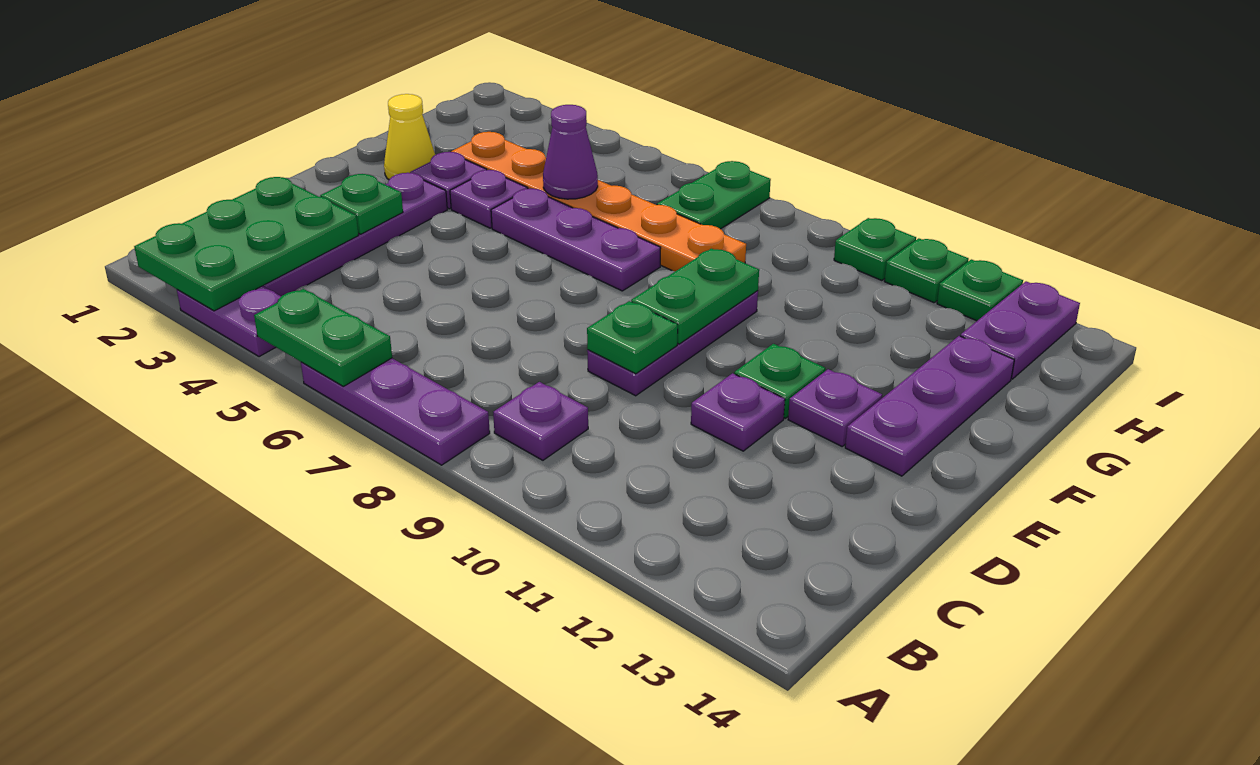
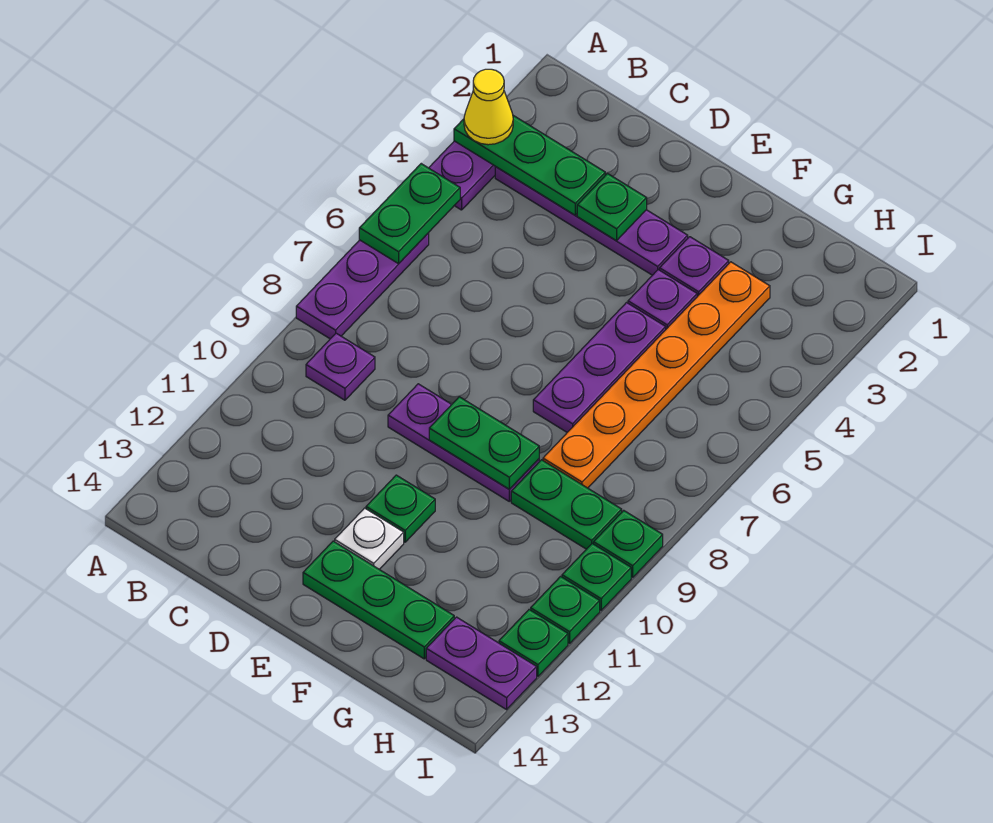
green 2x3 plate [134,177,358,311] -> green 1x3 plate [454,116,605,215]
green 1x1 plate [587,301,678,374] -> green 1x1 plate moved to [594,511,663,577]
purple 1x1 plate [691,373,785,451] -> none
purple 1x1 plate [788,369,882,446] -> white 1x1 plate [335,508,404,569]
purple 1x3 plate [845,336,1014,476] -> green 1x3 plate [303,541,454,659]
yellow 1x1 cone [384,94,435,179] -> yellow 1x1 cone moved to [464,69,513,145]
purple 1x1 cone [543,105,598,199] -> none
green 1x2 plate [657,161,771,229] -> green 1x2 plate moved to [511,460,622,549]

